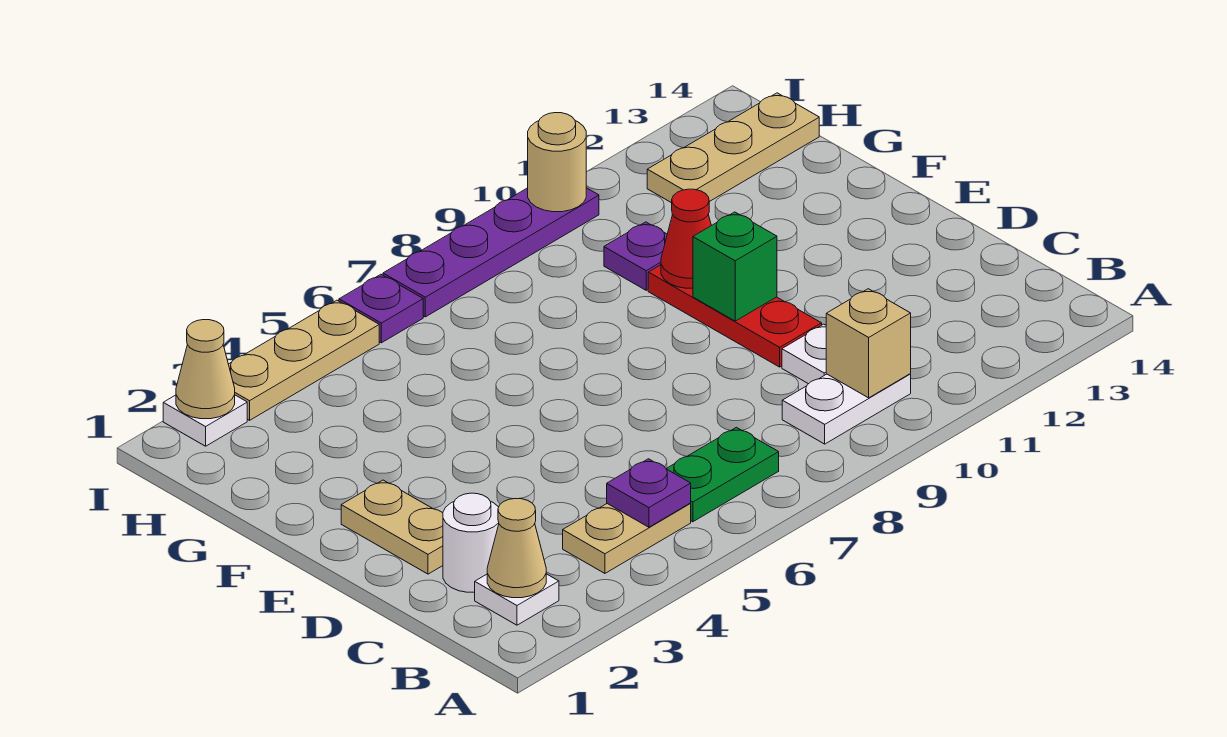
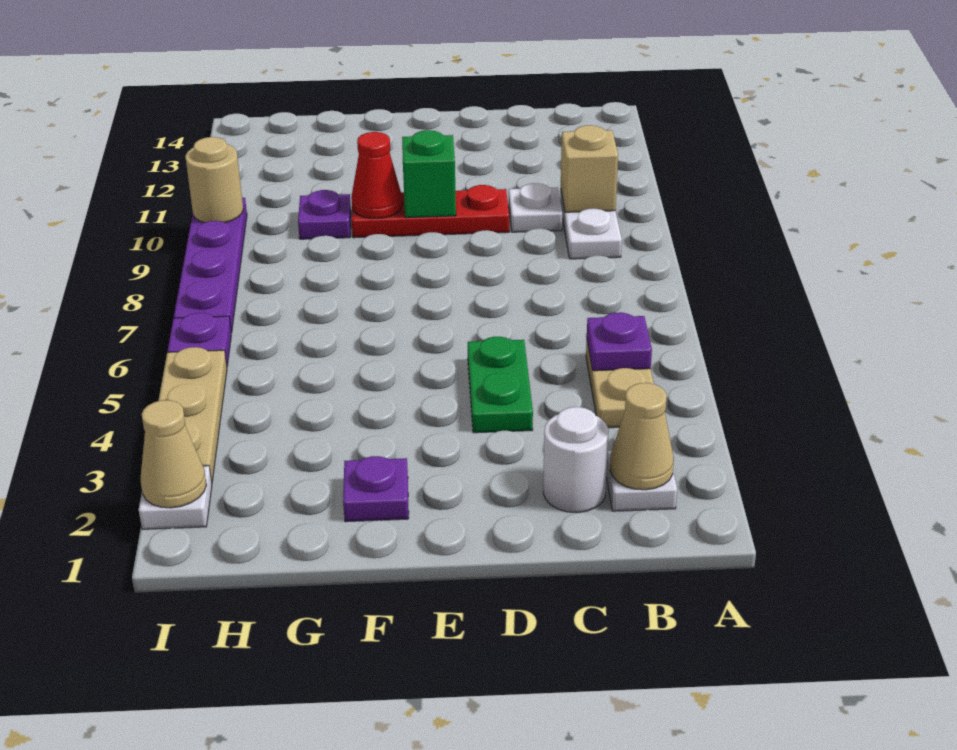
green 1x2 plate [666,427,779,522] -> green 1x2 plate moved to [468,337,533,433]
tan 1x2 plate [341,480,443,574] -> none
none -> purple 1x1 plate [343,456,409,522]
tan 1x3 plate [647,93,819,203] -> none

